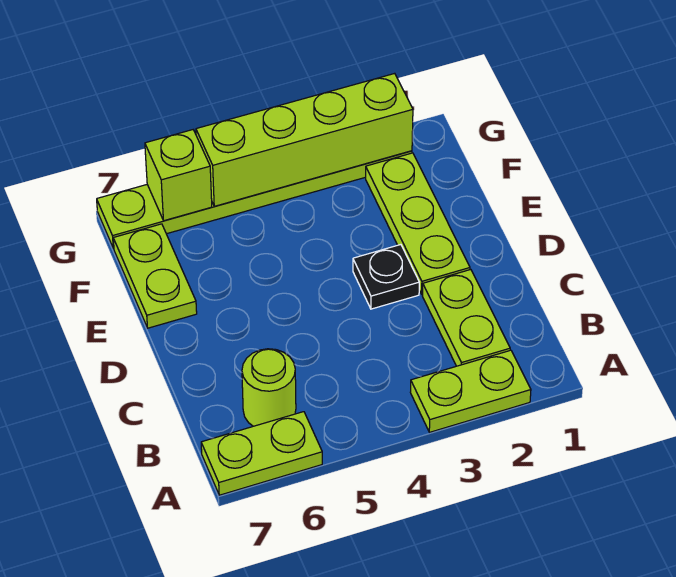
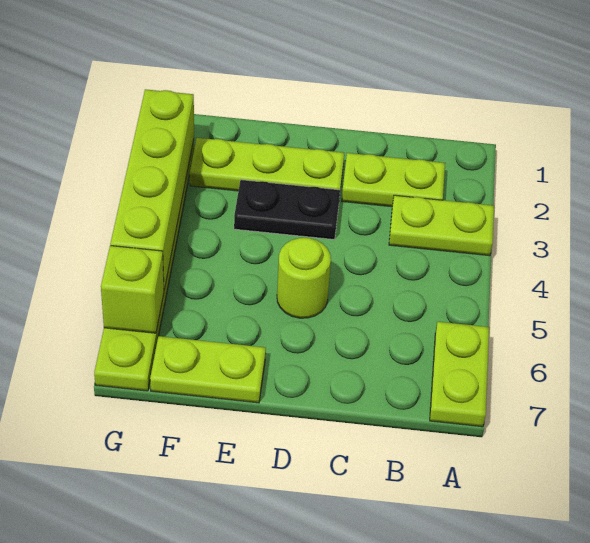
lime 1x2 plate [410,350,531,432] -> lime 1x2 plate turned to [389,195,494,256]
lime 1x1 round brick [242,349,296,426] -> lime 1x1 round brick moved to [277,238,331,318]
black 1x1 plate [353,245,419,309] -> black 1x2 plate [234,180,340,240]

